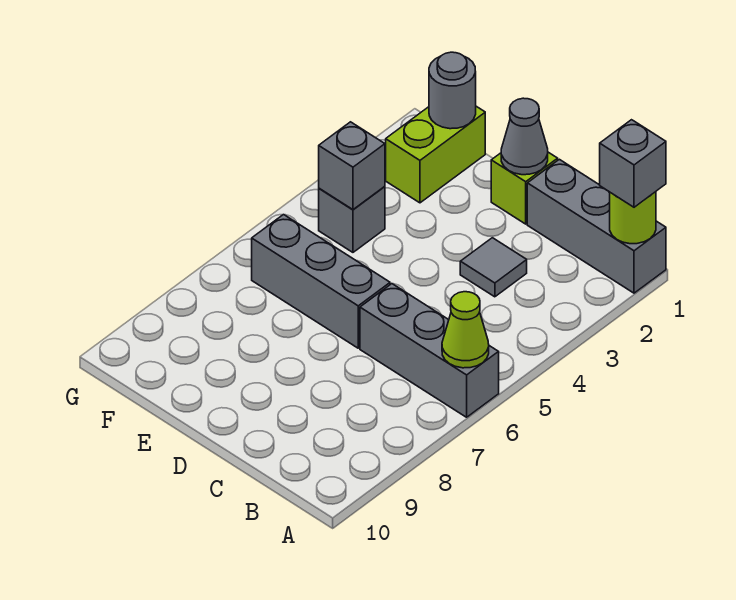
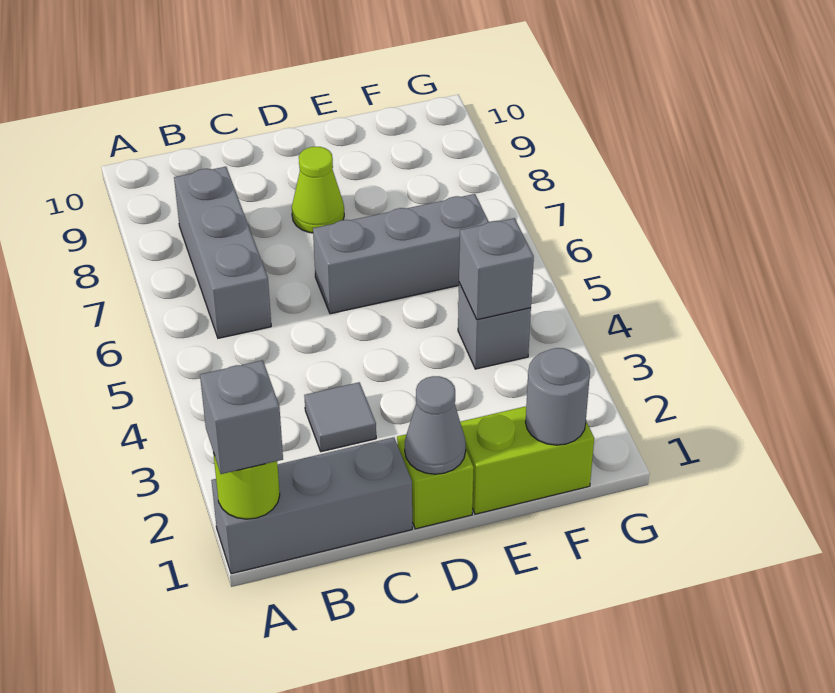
grey 1x3 brick [360,284,499,417] -> grey 1x3 brick turned to [174,167,271,338]
lime 1x1 cone [442,292,489,368] -> lime 1x1 cone moved to [292,146,344,233]
lime 1x2 brick [386,106,485,203] -> lime 1x2 brick turned to [460,406,594,514]

